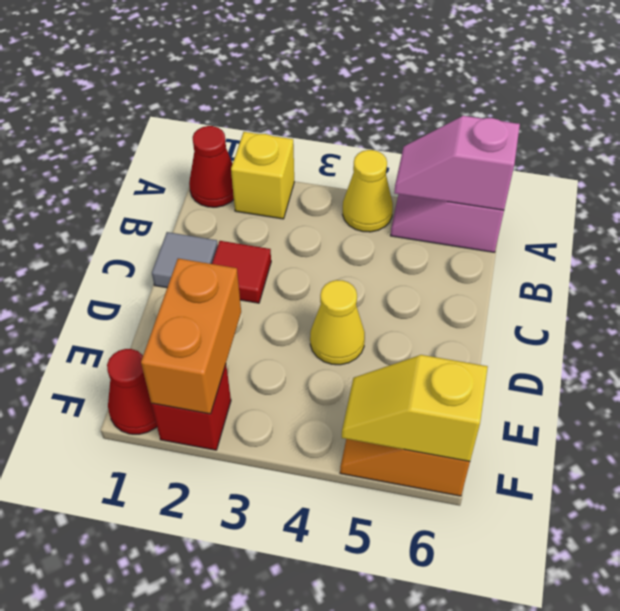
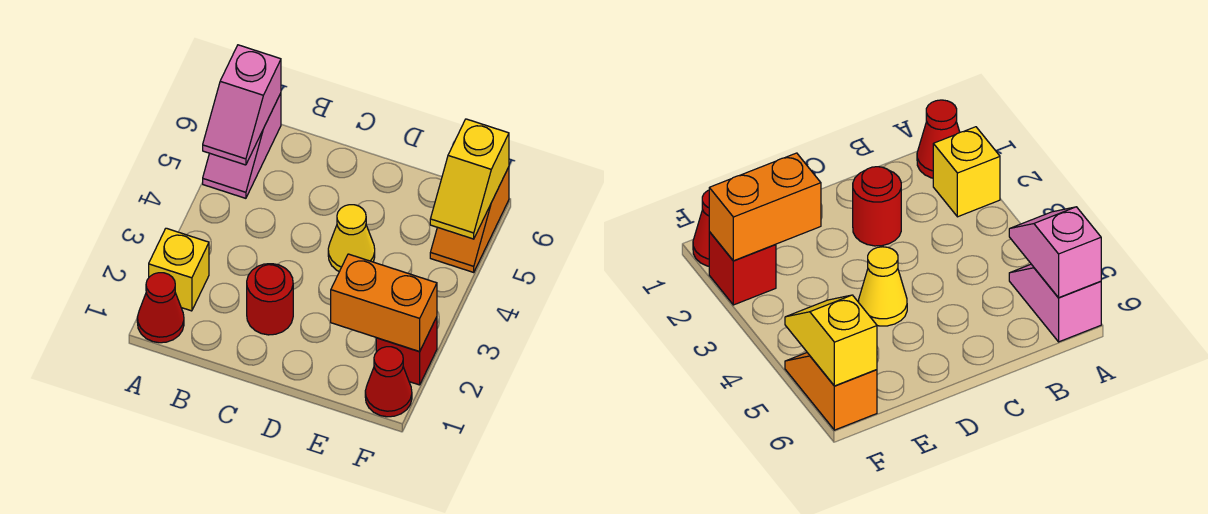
yellow 1x1 cone [343,150,393,232] -> none
grey 1x1 tile [152,232,218,288] -> none
red 1x1 tile [212,241,271,303] -> red 1x1 round brick [247,264,293,335]

